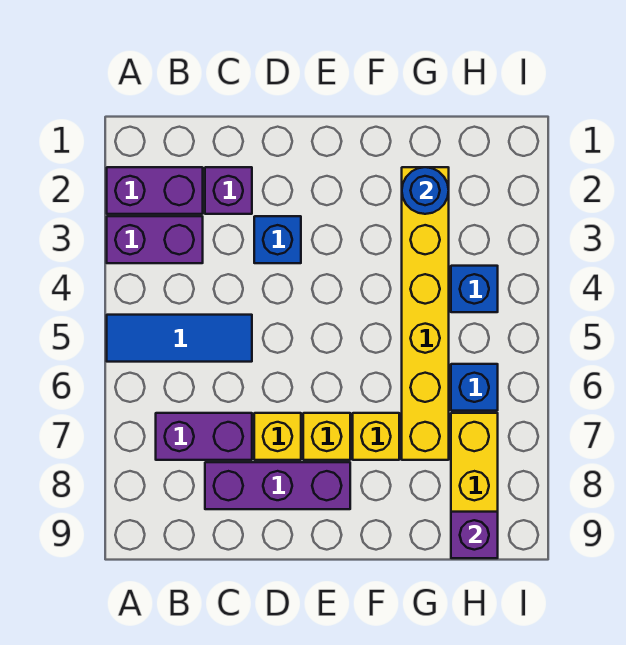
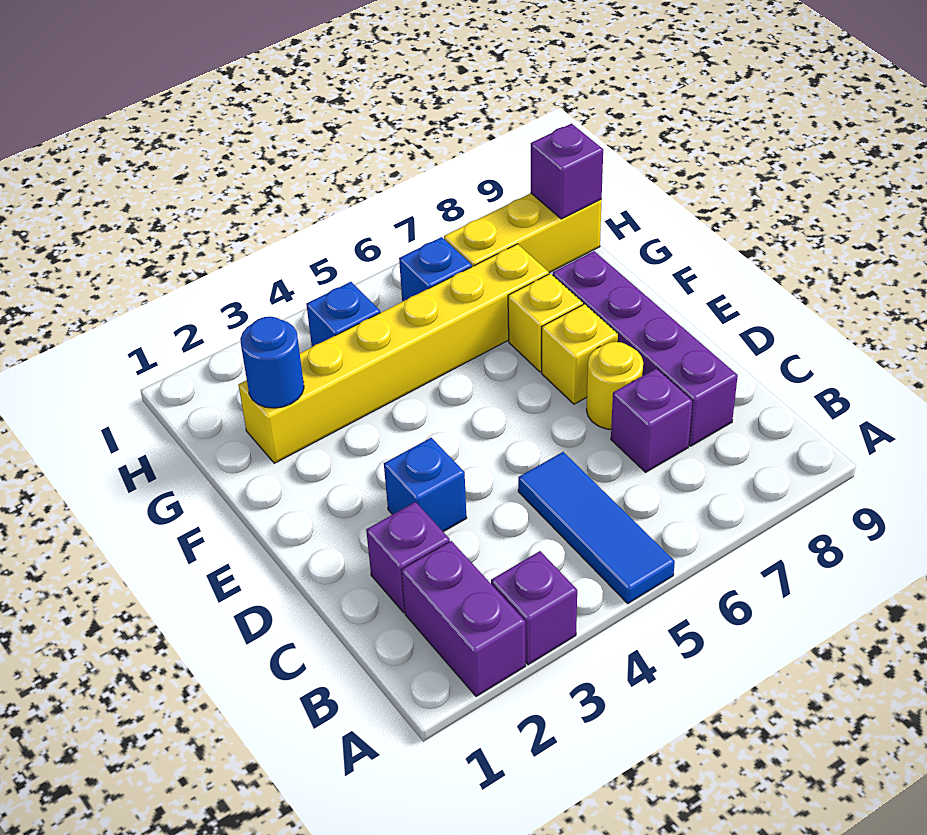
purple 1x2 brick [107,216,203,263] -> purple 1x1 brick [491,551,577,665]
purple 1x2 brick [156,413,252,460] -> purple 1x1 brick [611,369,693,472]
purple 1x3 brick [205,462,350,509] -> purple 1x4 brick [553,251,738,446]
yellow 1x1 brick [254,413,301,460] -> yellow 1x1 round brick [586,342,643,429]

